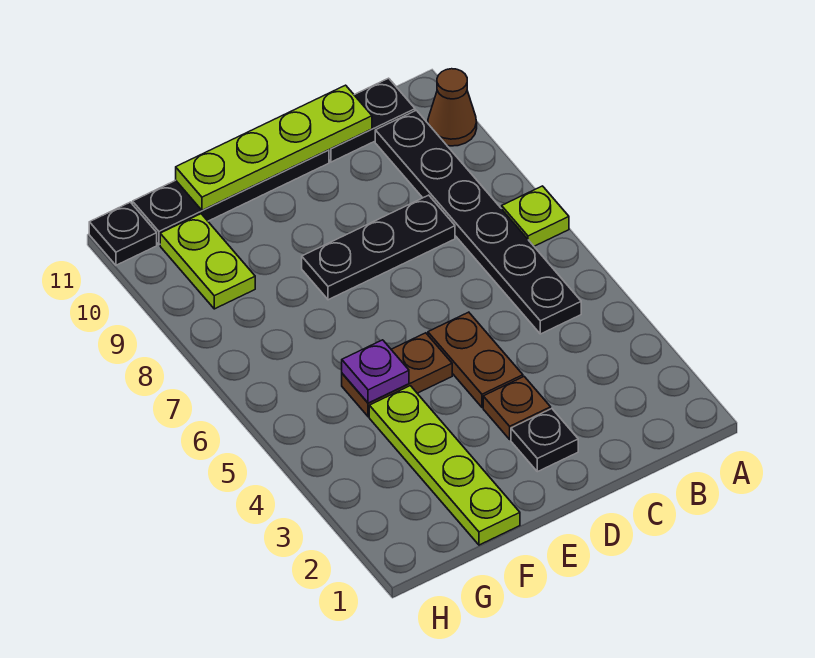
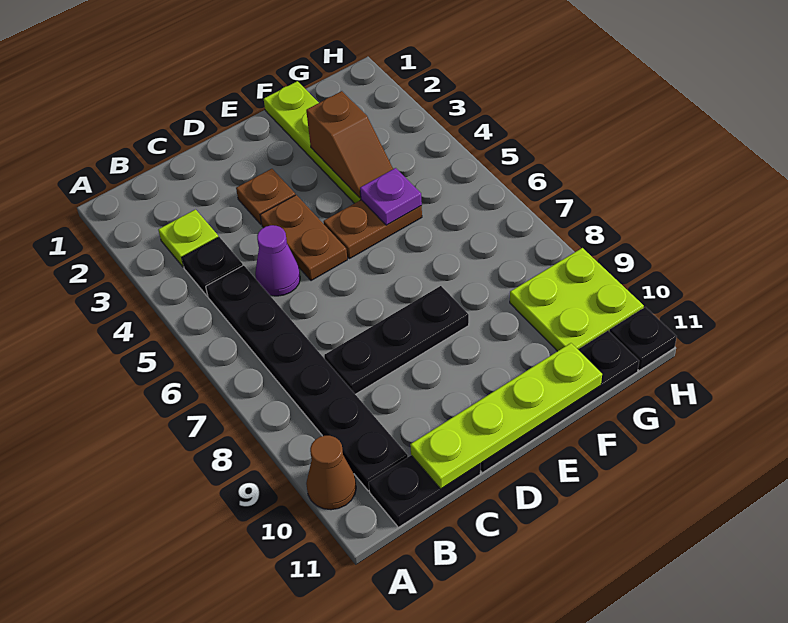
lime 1x1 plate [502,186,569,246] -> lime 1x1 plate moved to [158,210,218,267]
none -> purple 1x1 cone [255,225,300,296]
black 1x1 plate [511,409,578,472] -> black 1x1 plate moved to [182,237,243,296]
none -> brown 1x2 slope [306,91,393,198]
lime 1x2 plate [160,214,255,309] -> lime 2x2 plate [510,248,644,351]

